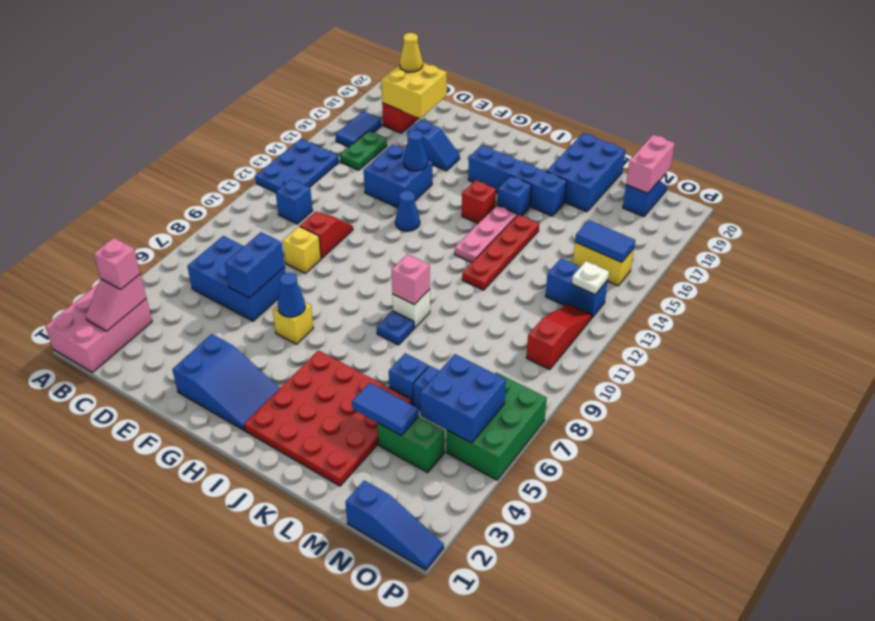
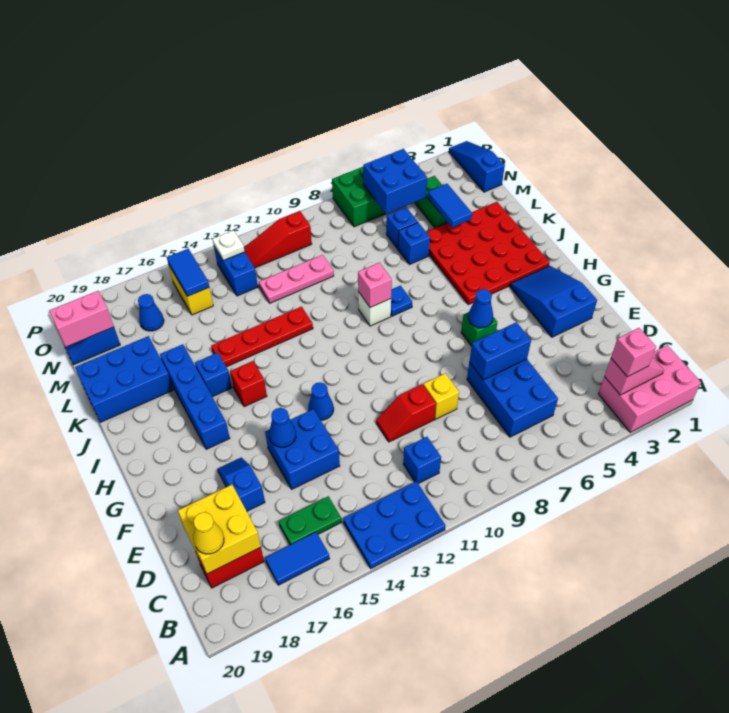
yellow 1x1 brick [273,302,313,344] -> green 1x1 brick [461,312,497,346]
pink 1x3 plate [455,205,517,263] -> pink 1x3 plate moved to [259,255,334,303]
none -> blue 1x1 cone [138,294,164,331]

